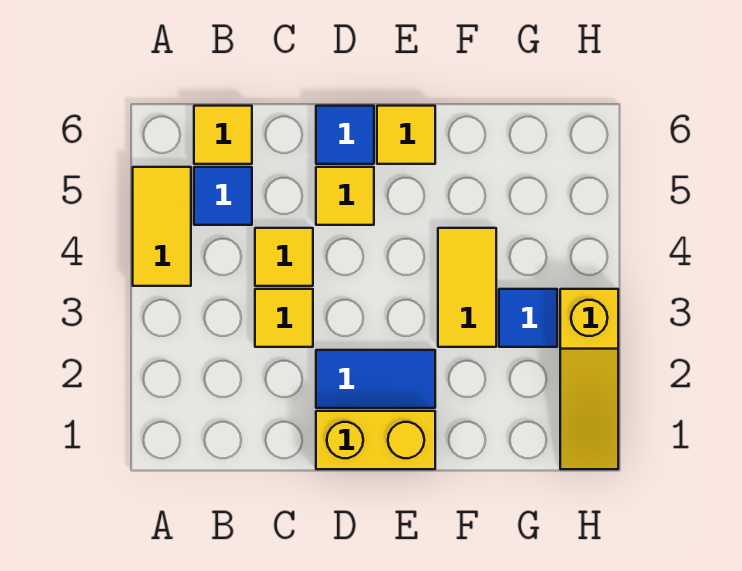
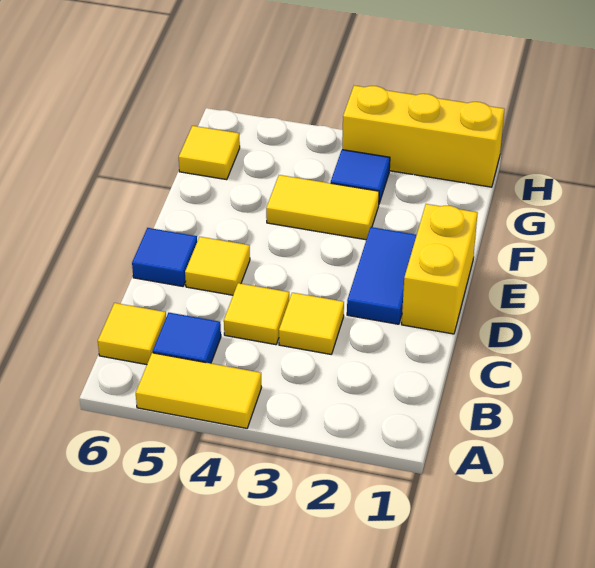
yellow 1x1 tile [377,106,435,164] -> yellow 1x1 tile moved to [179,126,240,180]
yellow 1x3 slope [560,289,618,469] -> yellow 1x3 brick [342,85,505,187]

